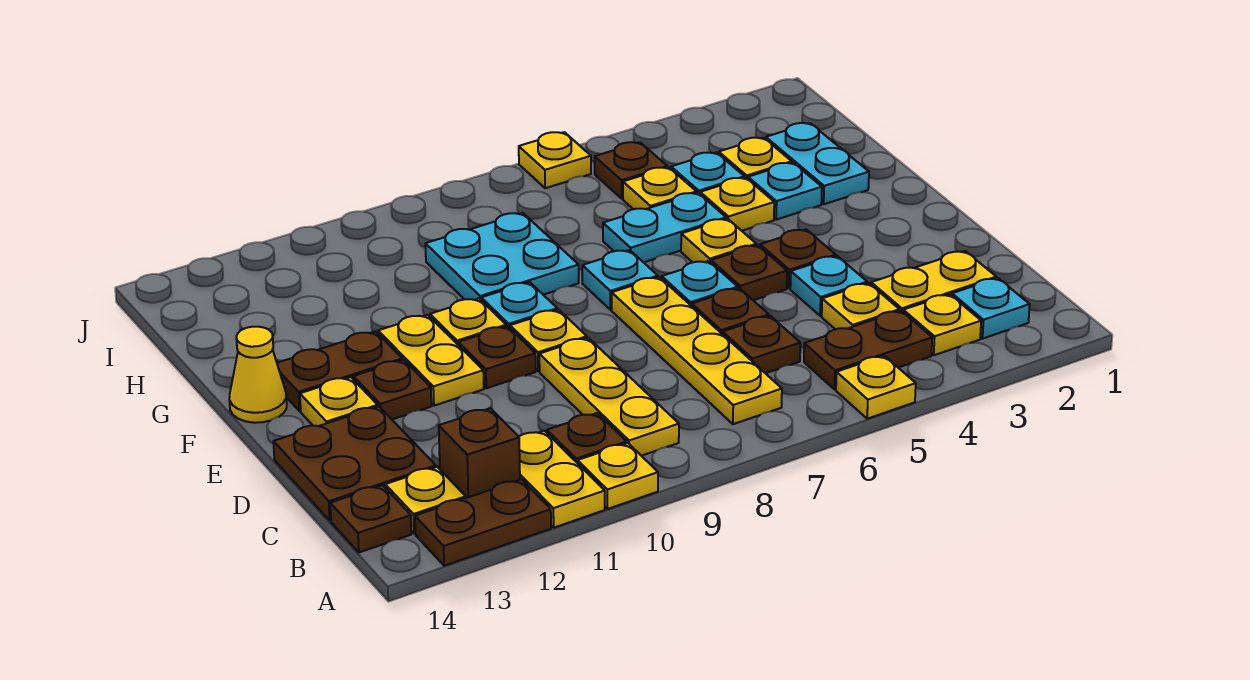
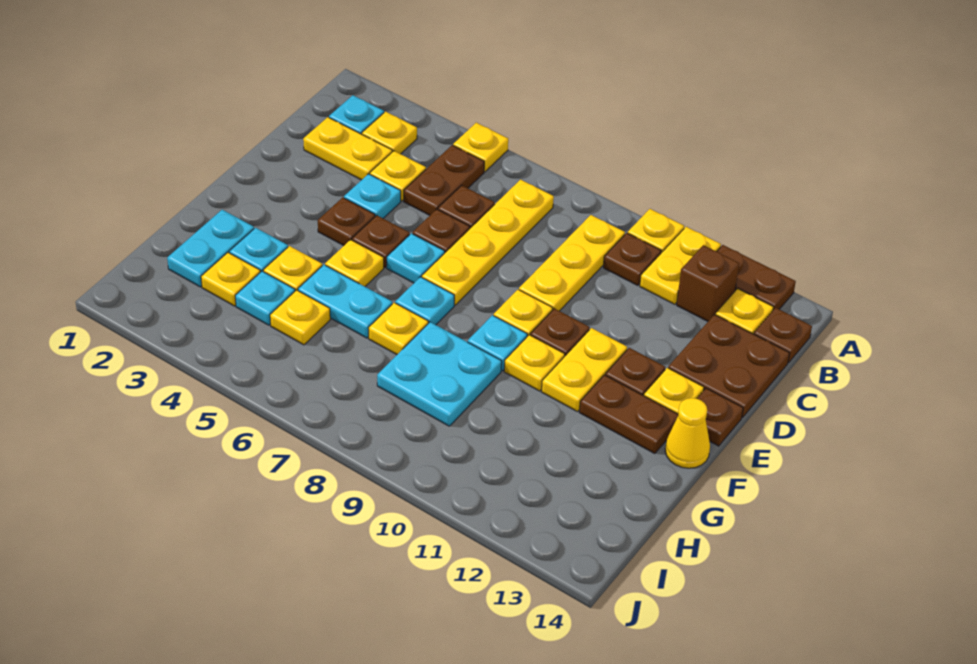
brown 1x2 plate [804,311,932,389] -> brown 1x2 plate turned to [404,145,484,215]
brown 1x1 plate [595,142,667,198] -> brown 1x1 plate moved to [697,388,743,446]
yellow 1x1 plate [519,132,591,188] -> yellow 1x1 plate moved to [368,303,428,355]

